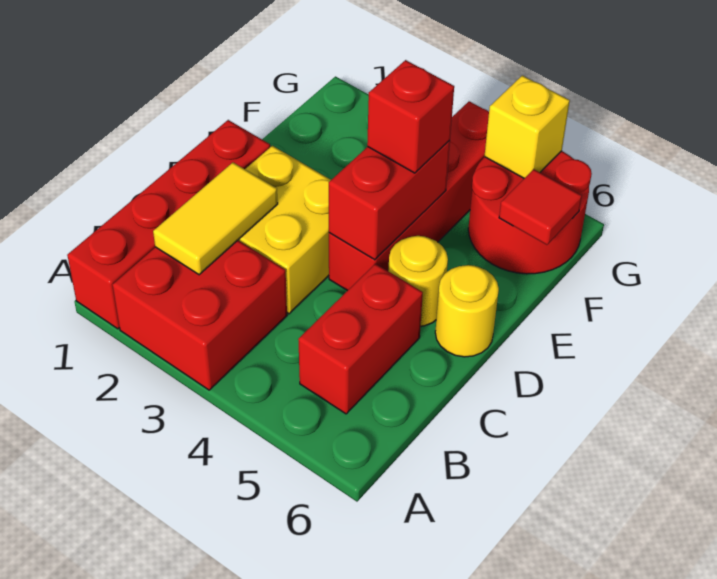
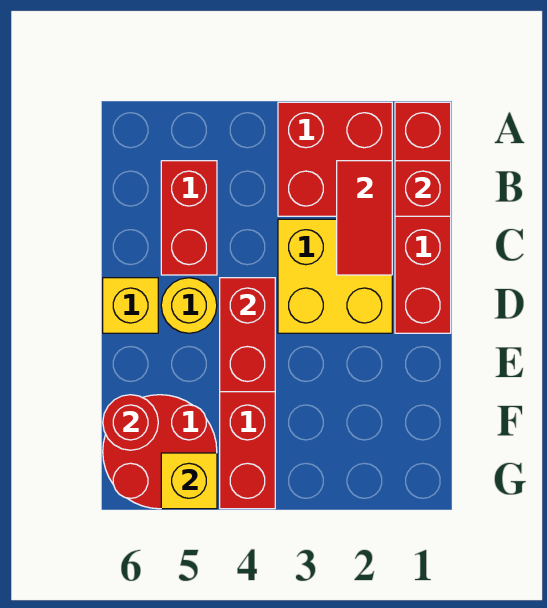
yellow 1x2 tile [153,163,278,275] -> red 1x2 tile [337,161,392,275]
yellow 1x1 round brick [435,265,499,357] -> yellow 1x1 brick [103,278,158,333]
red 1x1 brick [367,60,454,173] -> red 1x1 brick moved to [395,161,451,216]
red 1x1 tile [499,169,582,245] -> red 1x1 round brick [103,395,158,450]

